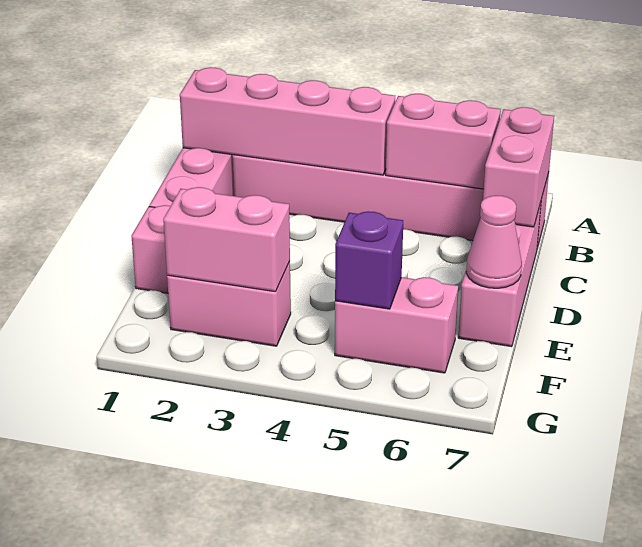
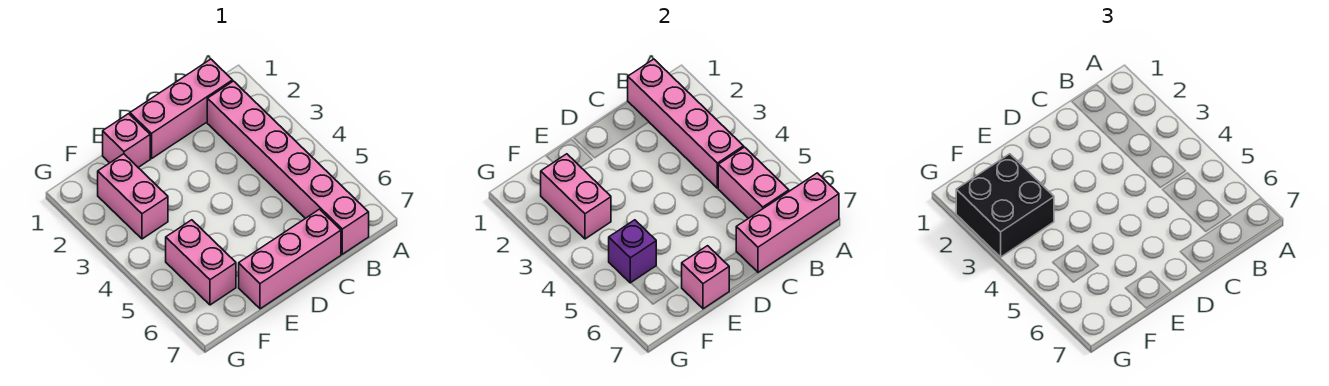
pink 1x2 brick [483,107,554,227] -> pink 1x3 brick [736,173,839,272]
pink 1x1 cone [466,196,522,288] -> pink 1x1 brick [682,246,729,309]
none -> black 2x2 brick [956,154,1054,257]

